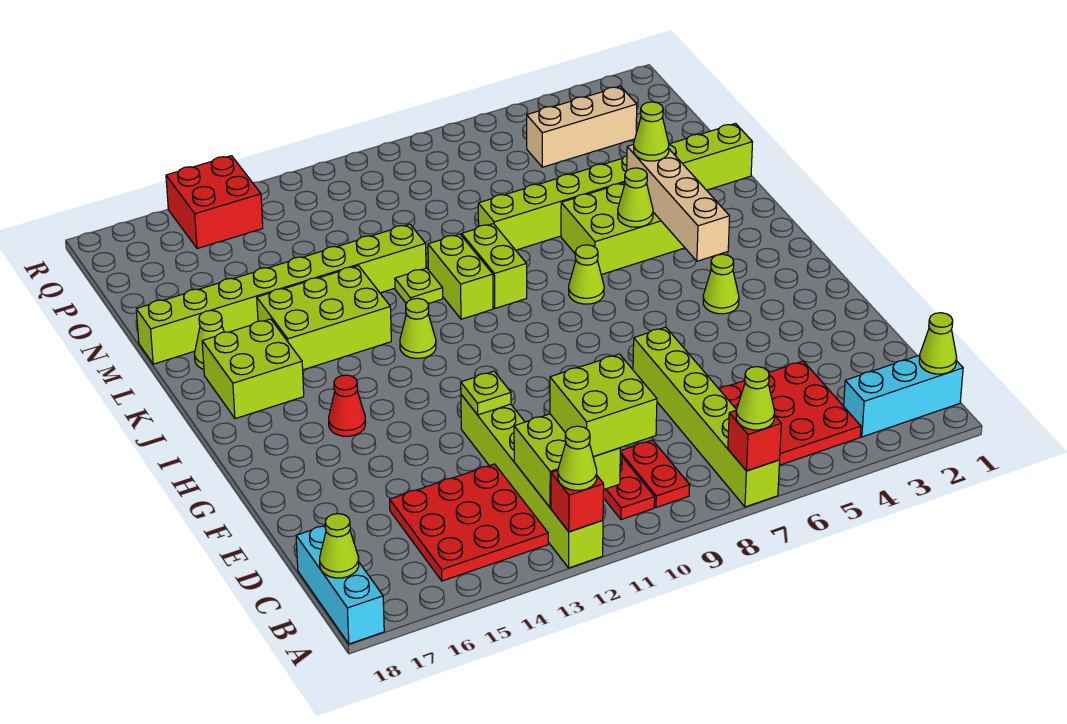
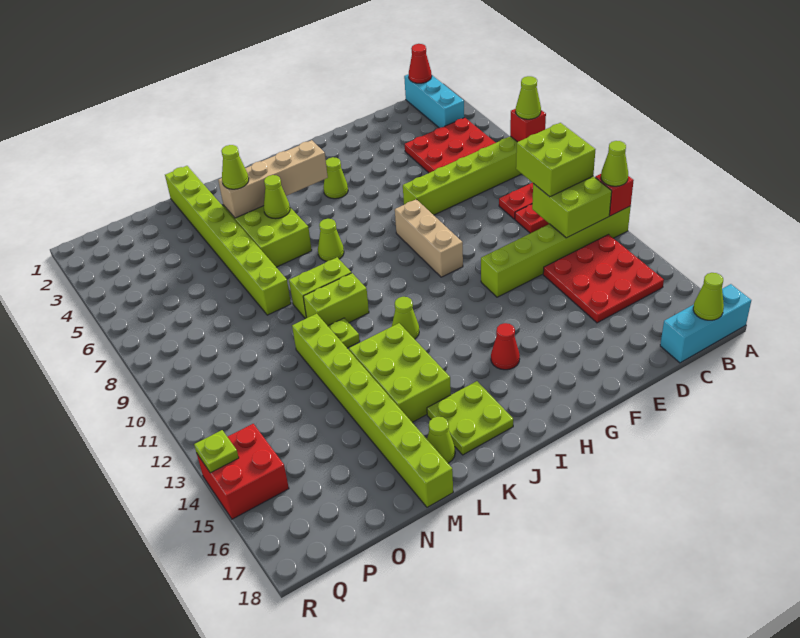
lime 1x1 cone [919,313,957,374] -> red 1x1 cone [409,44,432,83]
lime 1x1 plate [461,371,511,415] -> lime 1x1 plate moved to [194,430,239,473]
lime 2x2 brick [202,319,304,419] -> lime 2x2 plate [427,381,513,455]
tan 1x3 brick [527,86,637,167] -> tan 1x3 brick moved to [395,199,463,277]

